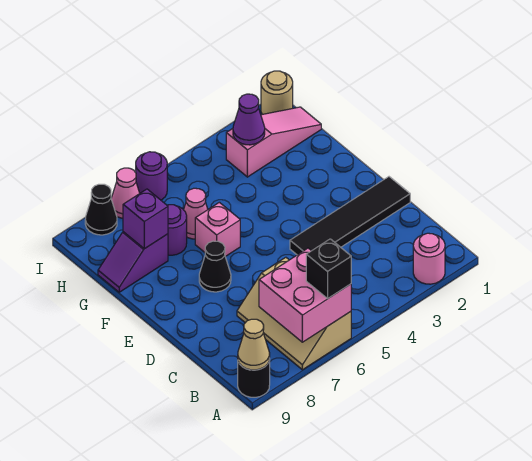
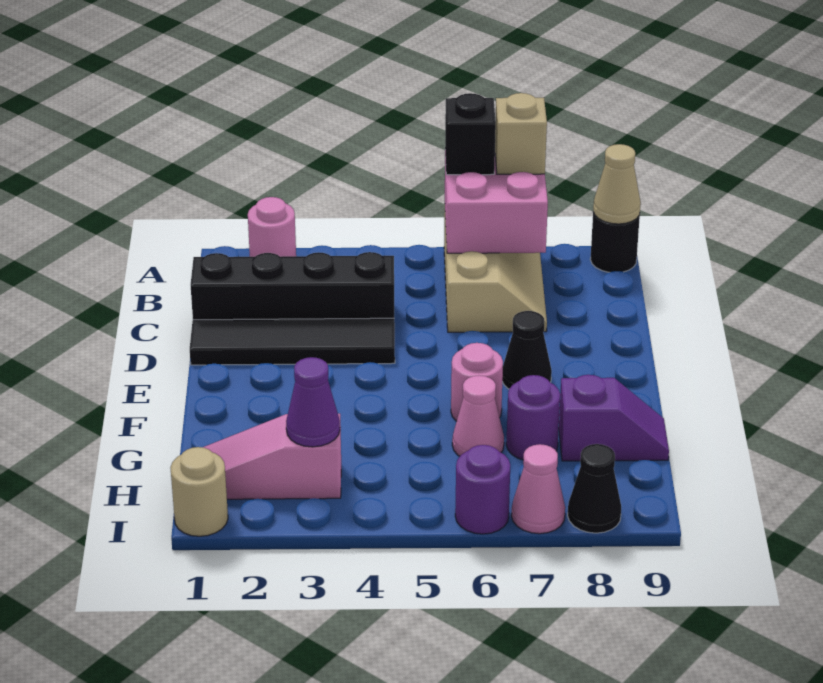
none -> tan 1x1 brick [495,93,547,174]
none -> black 1x4 brick [191,252,394,320]
pink 1x1 brick [195,202,240,257] -> pink 1x1 round brick [451,343,503,421]
purple 1x1 brick [123,189,168,249] -> none

